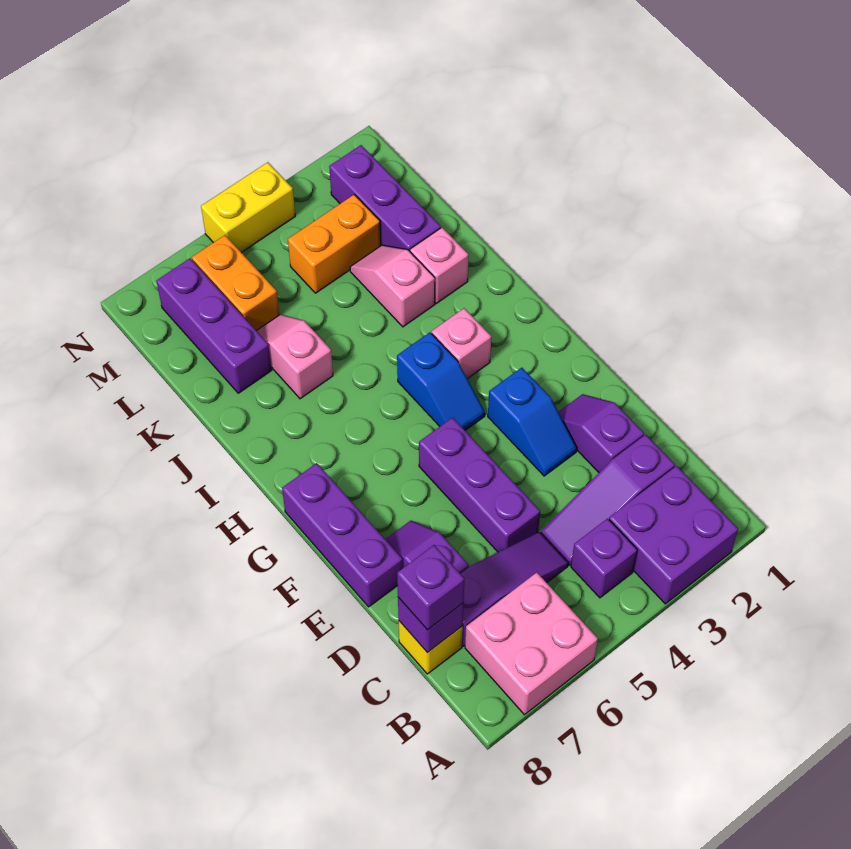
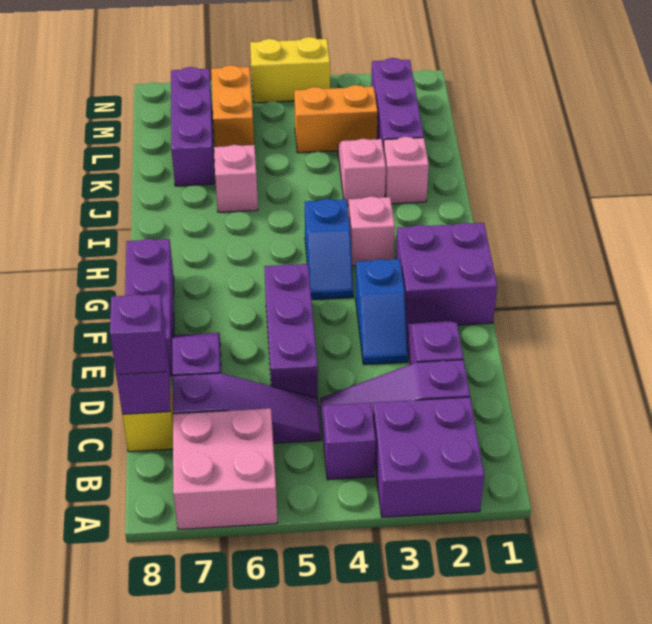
none -> purple 2x2 brick [396,223,497,325]

